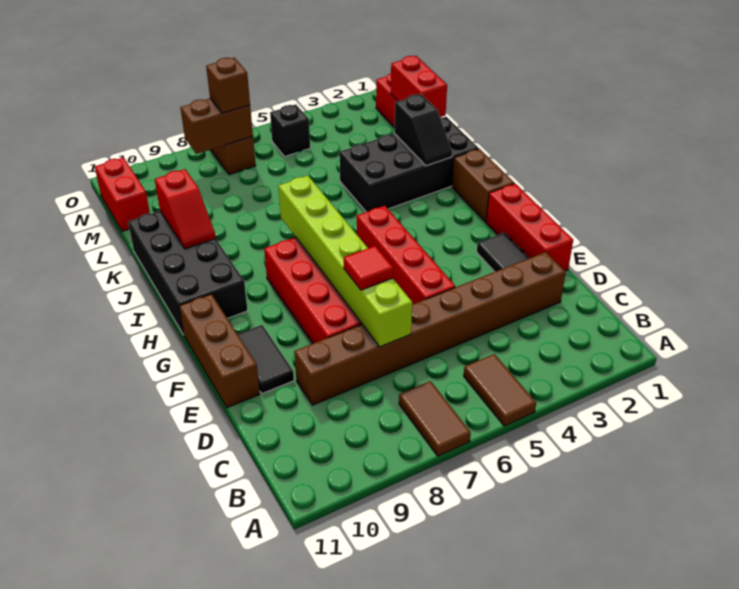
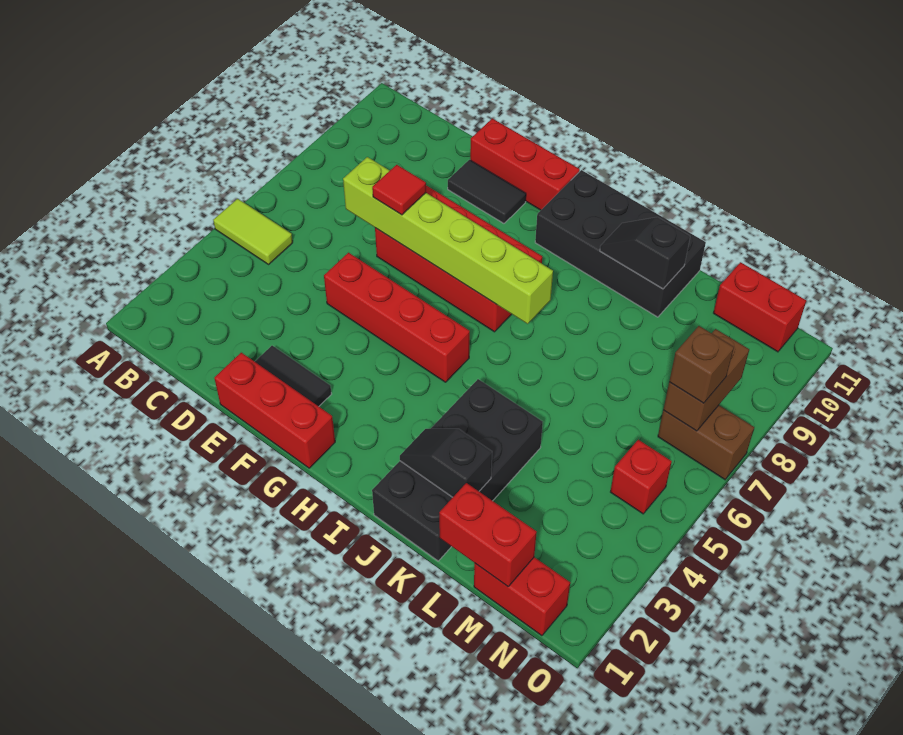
brown 1x2 tile [464,354,536,426] -> lime 1x2 tile [213,199,293,264]
brown 1x2 tile [399,381,471,456] -> none
brown 1x8 brick [294,252,566,405] -> none
brown 1x3 brick [179,294,260,408] -> red 1x3 brick [470,118,580,210]
brown 1x2 brick [452,149,514,222] -> none
red 1x2 slope [155,169,216,249] -> black 1x2 slope [600,217,690,289]
black 1x1 brick [270,104,310,156] -> red 1x1 brick [611,440,672,514]

